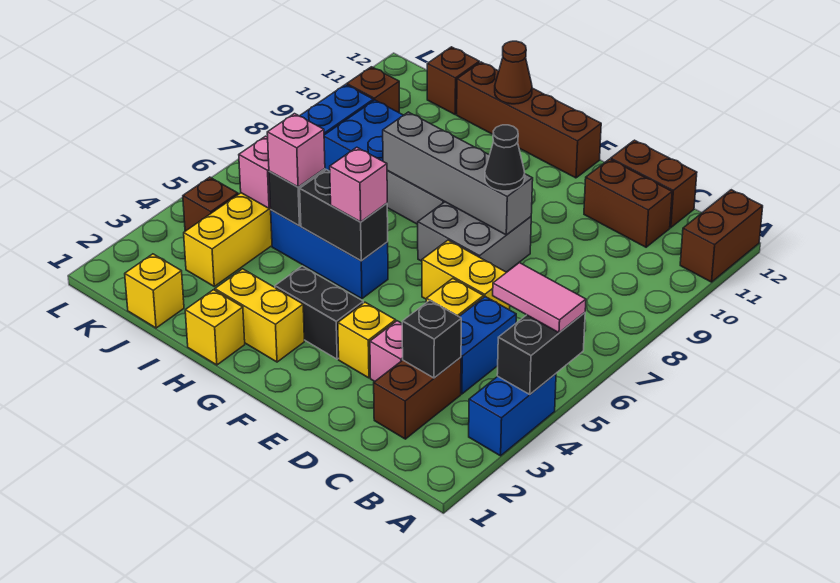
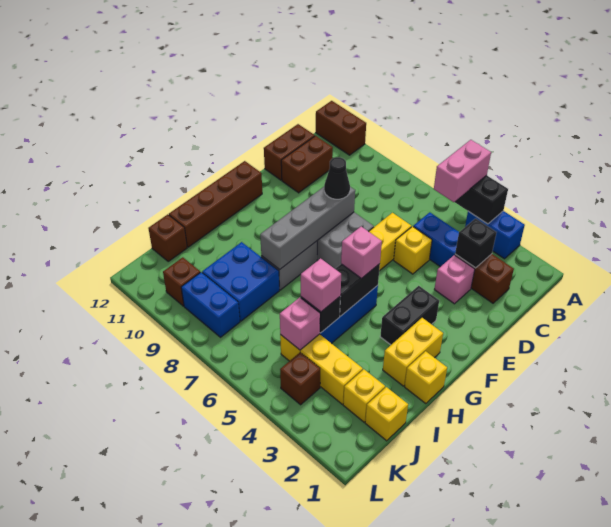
pink 1x2 tile [493,263,586,333] -> pink 1x2 brick [434,140,491,202]
yellow 1x1 brick [338,302,396,378] -> yellow 1x1 brick moved to [343,369,385,422]
brown 1x1 cone [495,41,532,104] -> none

